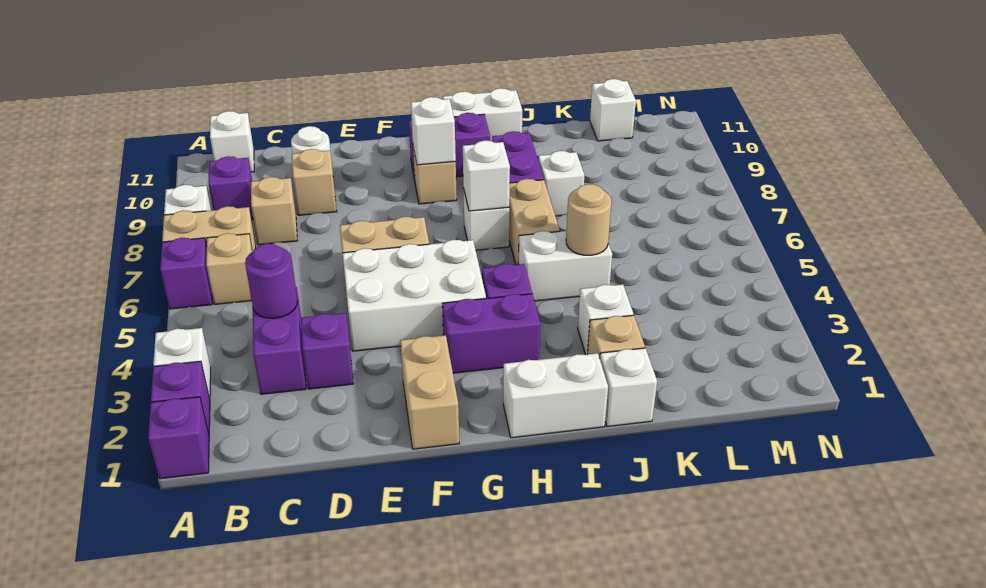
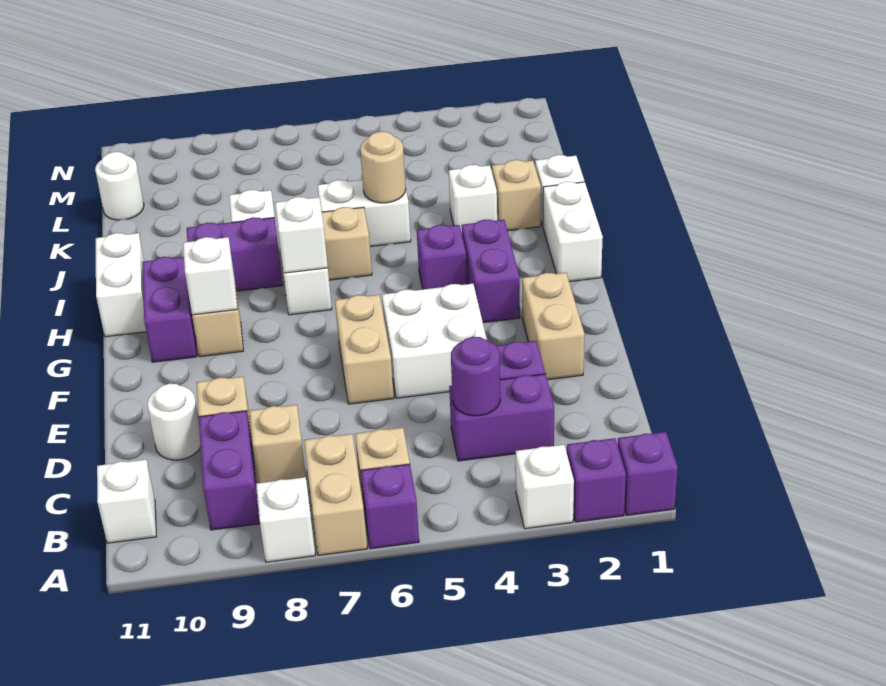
purple 1x1 brick [209,156,253,220] -> purple 1x2 brick [199,411,260,530]
white 2x3 brick [343,240,486,351] -> white 2x2 brick [382,284,487,398]
tan 1x2 brick [400,335,459,449] -> tan 1x2 brick turned to [522,273,584,380]
white 1x2 brick [518,231,612,301] -> white 1x2 brick turned to [318,180,411,247]
white 1x1 brick [590,79,636,141] -> white 1x1 round brick [95,152,144,220]

